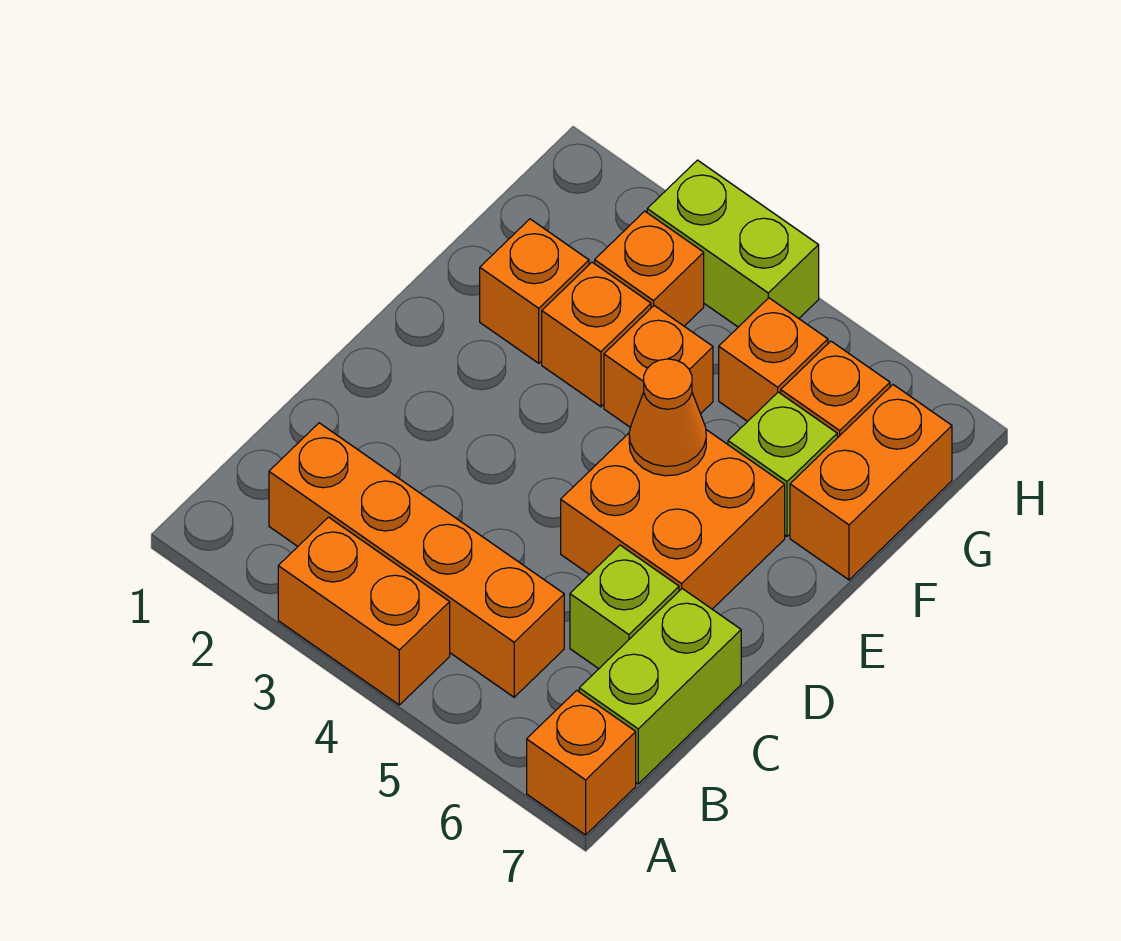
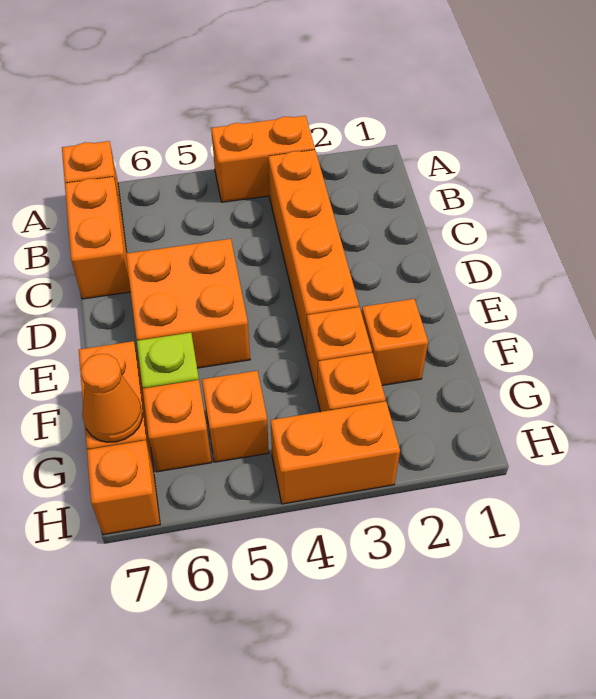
orange 1x4 brick [269,423,564,697] -> orange 1x4 brick turned to [268,150,359,350]
lime 1x2 brick [579,589,741,784] -> orange 1x2 brick [65,177,131,299]
lime 1x1 brick [570,545,679,669] -> none
orange 1x1 cone [629,359,706,476] -> orange 1x1 cone moved to [81,354,142,442]
orange 1x1 brick [604,306,713,427] -> orange 1x1 brick moved to [87,440,160,535]
lime 1x2 brick [647,160,819,327] -> orange 1x2 brick [271,401,400,504]

